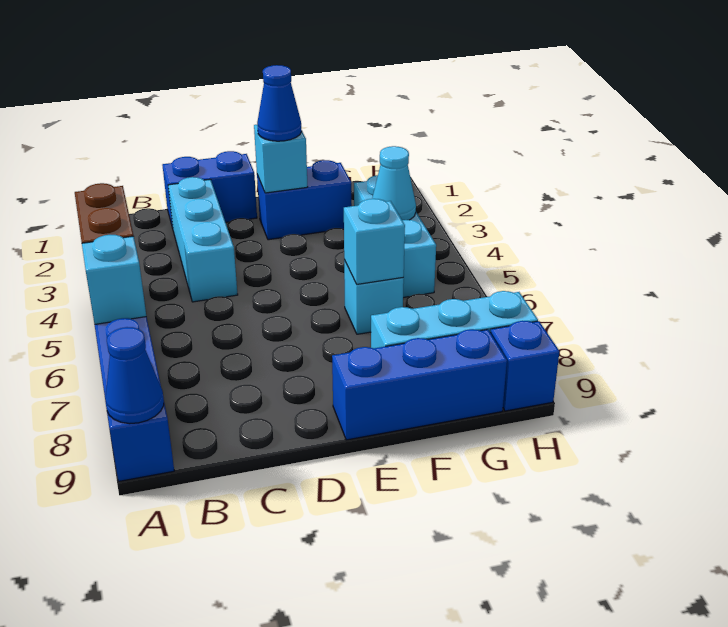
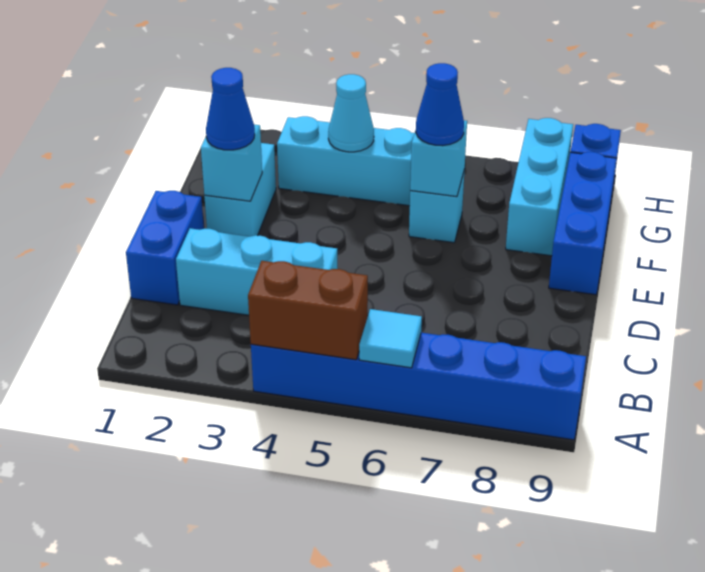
cyan 1x1 brick [82,235,146,324] -> cyan 1x1 tile [359,309,422,368]
blue 1x1 cone [105,327,164,424] -> blue 1x1 cone moved to [416,63,464,146]
blue 1x2 brick [257,160,352,240] -> cyan 1x2 brick [204,143,276,236]

